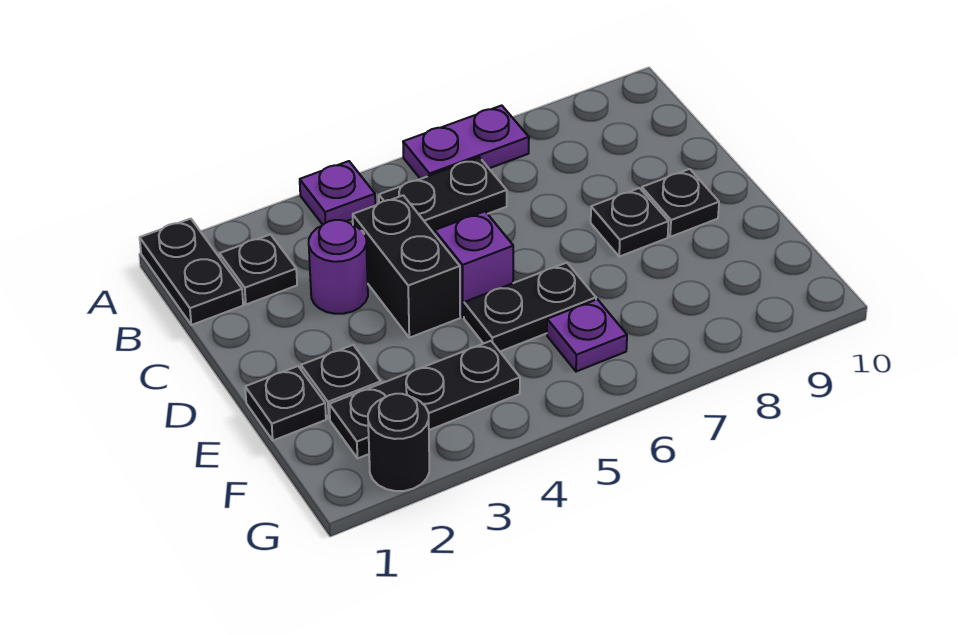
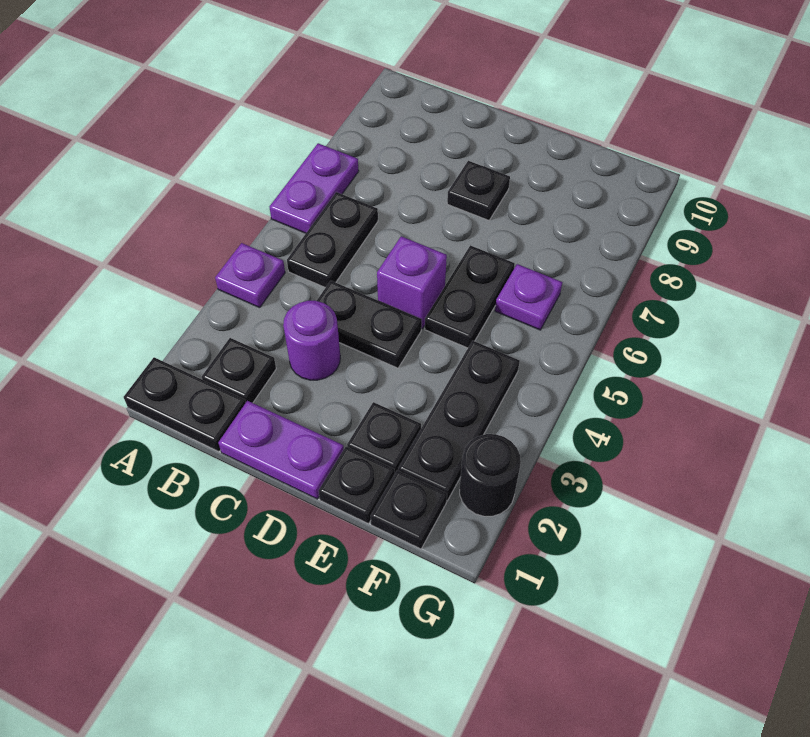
none -> purple 1x2 plate [218,401,344,499]
black 1x2 brick [353,195,460,338] -> black 1x2 plate [317,281,422,368]
black 1x1 plate [642,169,719,237] -> black 1x1 plate moved to [371,470,447,549]

